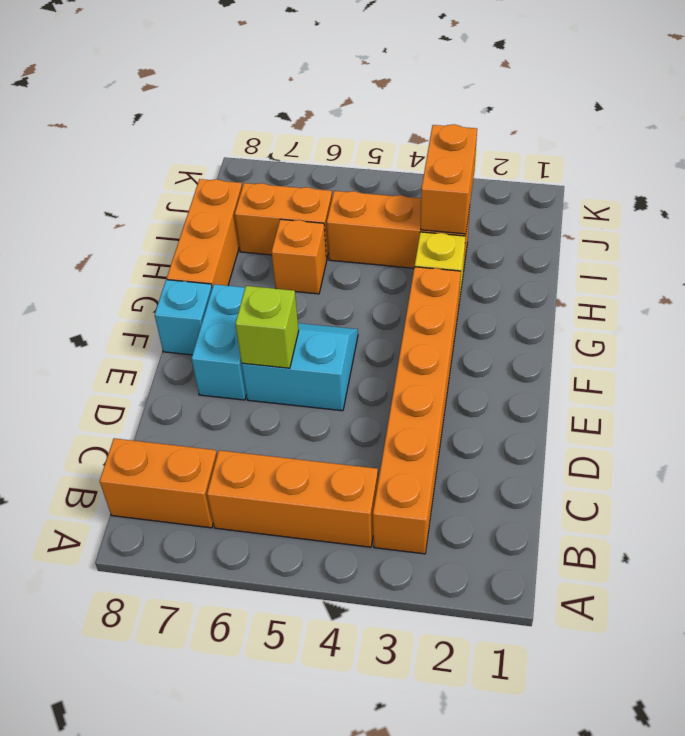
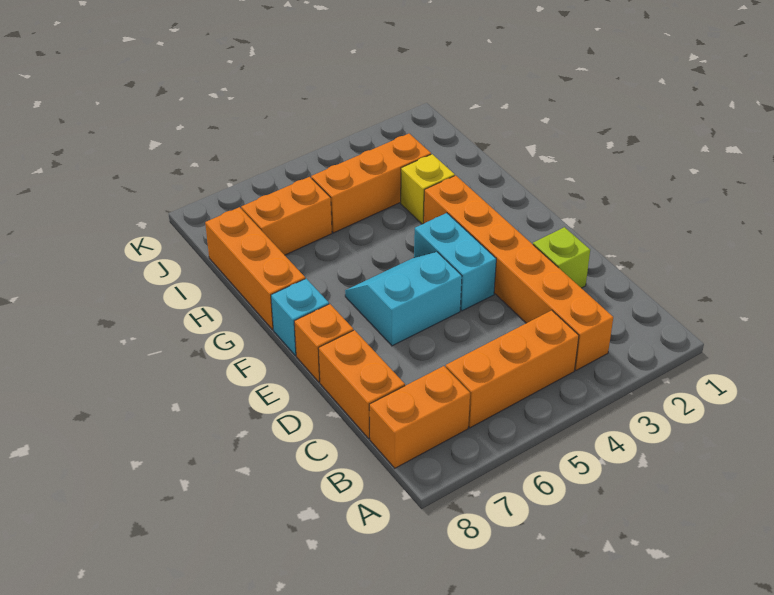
lime 1x1 brick [235,286,299,368] -> lime 1x1 brick moved to [533,227,590,288]
cyan 1x2 brick [192,284,246,400] -> cyan 1x2 brick moved to [414,213,496,311]
orange 1x1 brick [272,219,327,294] -> orange 1x1 brick moved to [294,304,353,382]
orange 1x2 brick [421,124,477,234] -> orange 1x2 brick moved to [318,330,405,438]

